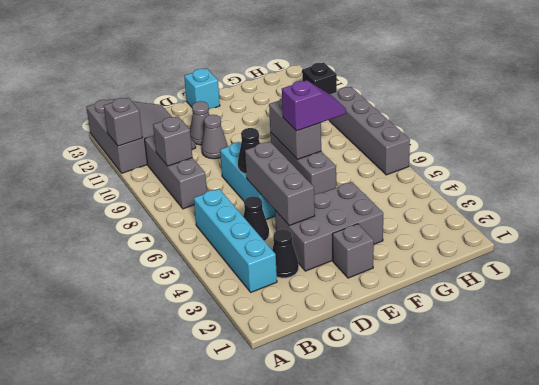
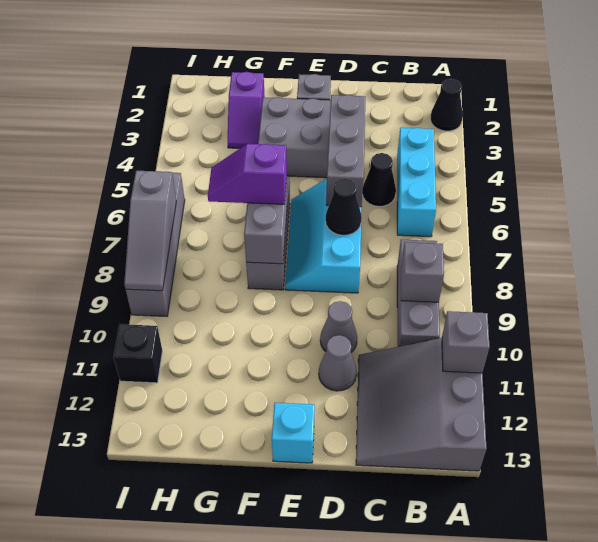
cyan 1x4 brick [194,189,277,292] -> cyan 1x3 brick [397,128,436,237]
black 1x1 cone [272,229,299,278] -> black 1x1 cone moved to [430,79,463,131]
none -> purple 1x2 slope [228,72,265,148]
none -> grey 1x3 slope [124,171,176,291]

